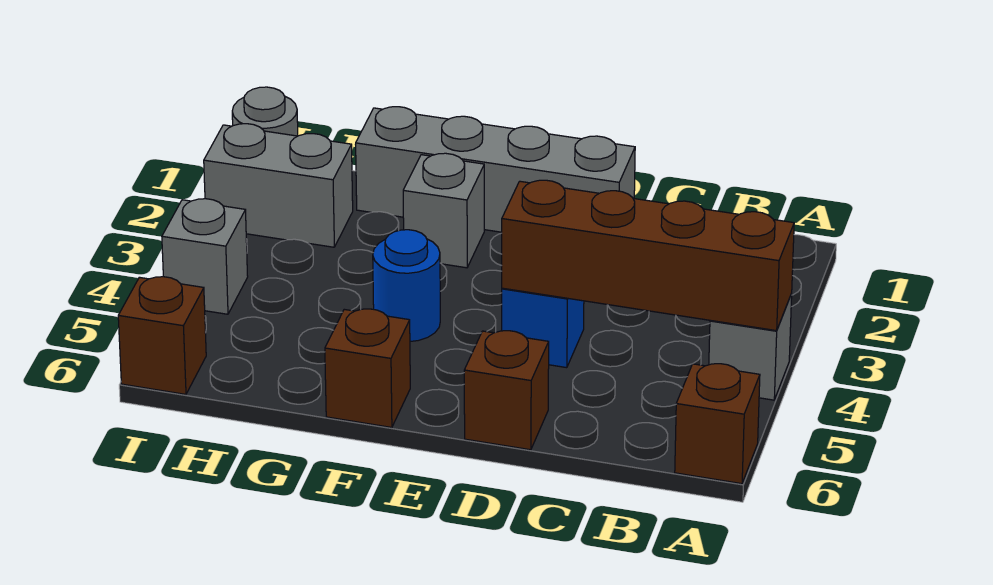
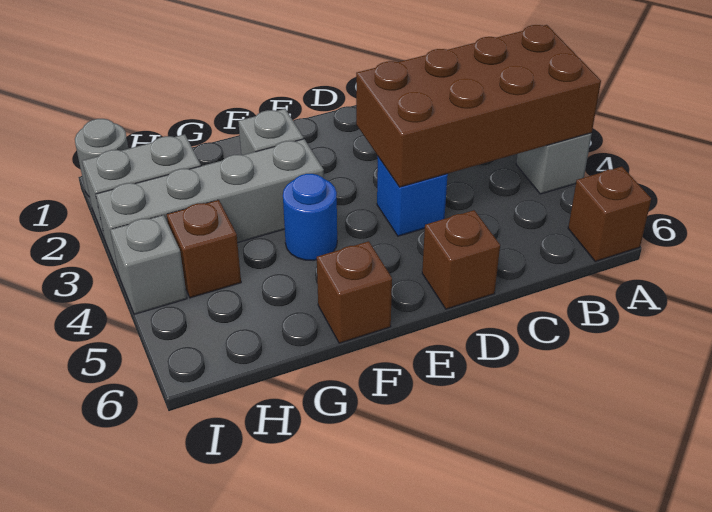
brown 1x4 brick [502,180,794,331] -> brown 2x4 brick [356,25,601,187]
grey 1x4 brick [356,107,635,232] -> grey 1x4 brick moved to [96,139,324,275]
brown 1x1 brick [118,277,206,394] -> brown 1x1 brick moved to [167,200,241,298]

